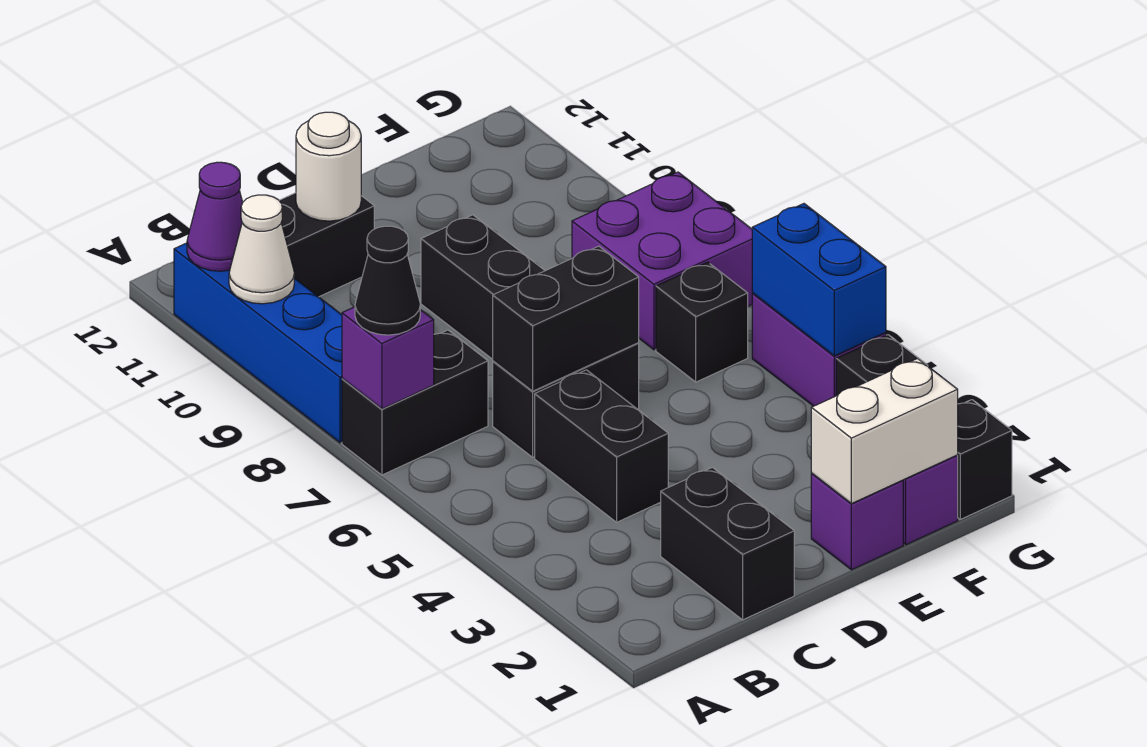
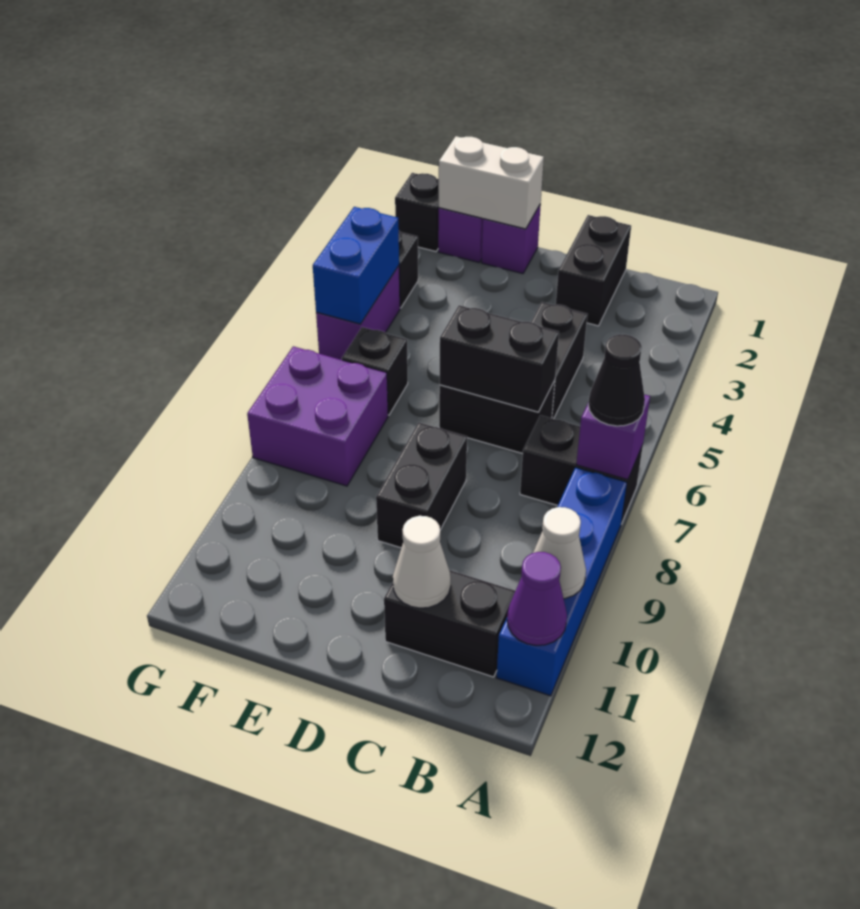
white 1x1 round brick [296,112,361,221] -> white 1x1 cone [393,516,451,608]

